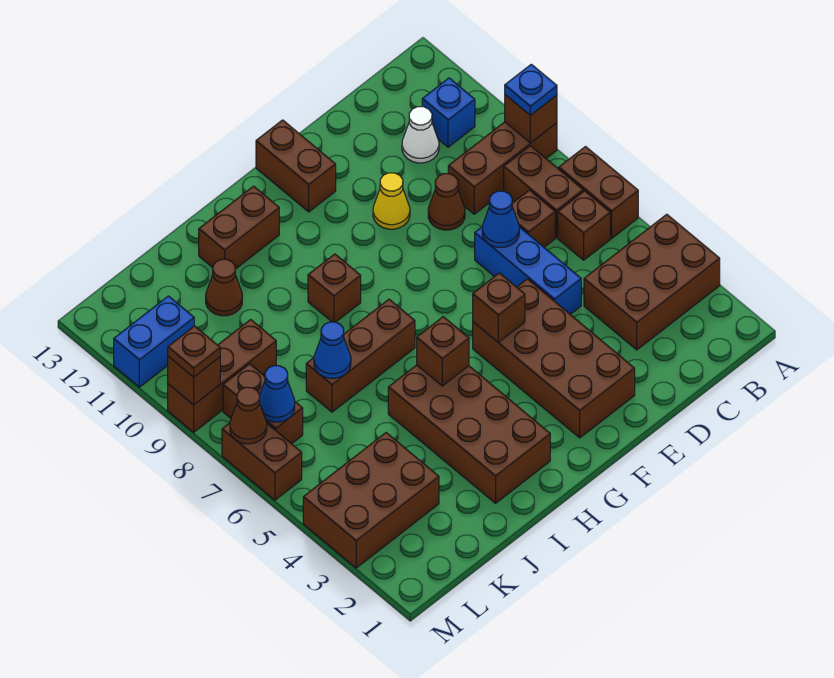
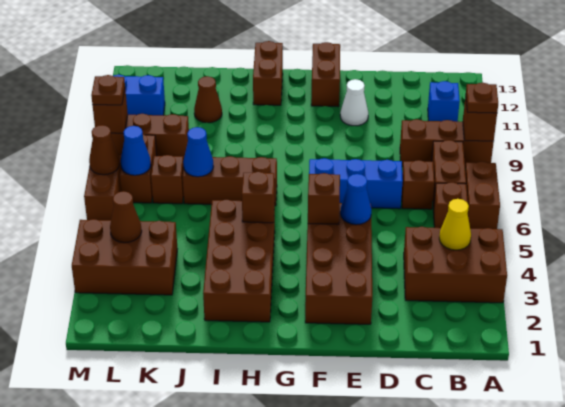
blue 1x1 plate [505,64,557,115] -> brown 1x1 plate [466,83,498,113]
white 1x1 cone [402,107,439,163] -> white 1x1 cone moved to [340,79,368,126]
blue 1x3 brick [475,226,581,314] -> blue 1x3 brick turned to [309,158,403,209]
blue 1x1 cone [482,191,519,247] -> blue 1x1 cone moved to [340,174,372,225]
brown 1x1 cone [428,174,465,230] -> brown 1x1 cone moved to [110,191,142,243]
yellow 1x1 cone [373,173,410,229] -> yellow 1x1 cone moved to [439,199,471,250]
brown 1x1 brick [308,254,361,322] -> brown 1x1 brick moved to [151,155,184,204]
brown 1x2 brick [199,186,279,269] -> brown 1x2 brick turned to [253,41,283,105]

